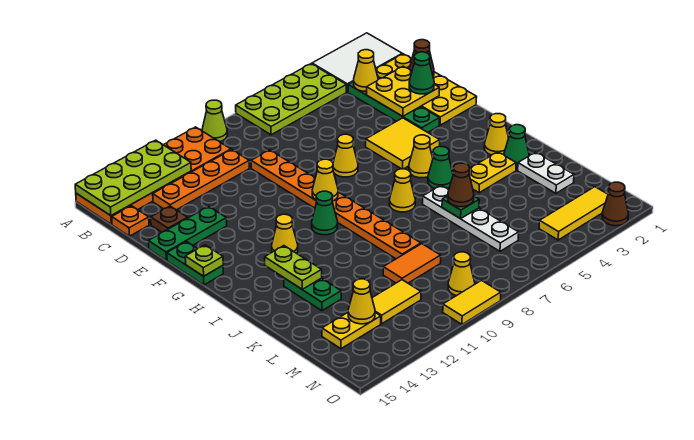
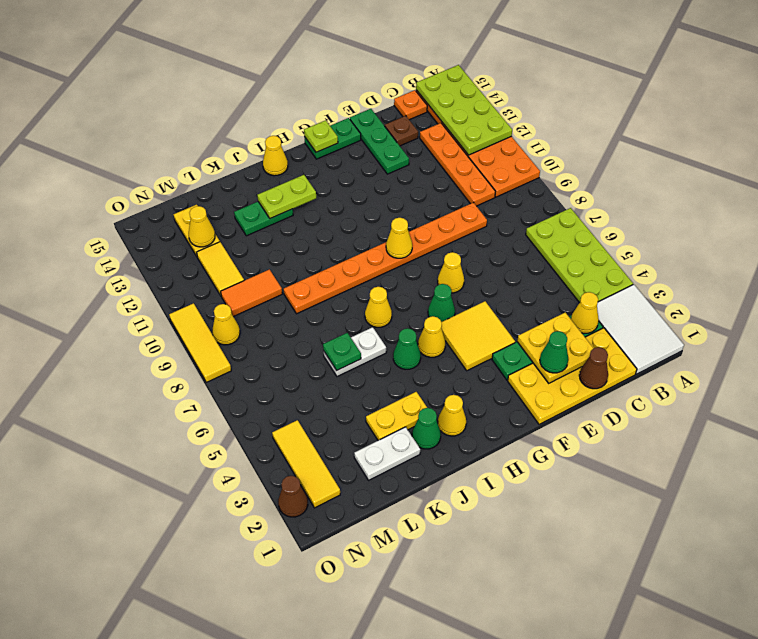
lime 1x1 cone [202,100,227,142] -> none
green 1x1 cone [312,191,338,235] -> green 1x1 cone moved to [428,284,455,322]
yellow 1x1 cone [272,214,298,253] -> yellow 1x1 cone moved to [263,136,288,176]
yellow 1x2 plate [469,152,516,193] -> yellow 1x2 plate turned to [366,392,427,440]
white 1x4 plate [423,186,519,251] -> white 1x2 plate [323,327,386,376]
brown 1x1 cone [448,163,474,207] -> none
orange 1x2 tile [383,244,441,283] -> orange 1x2 tile turned to [221,269,282,317]
yellow 1x2 tile [443,280,501,324] -> yellow 1x3 tile [169,303,231,382]

